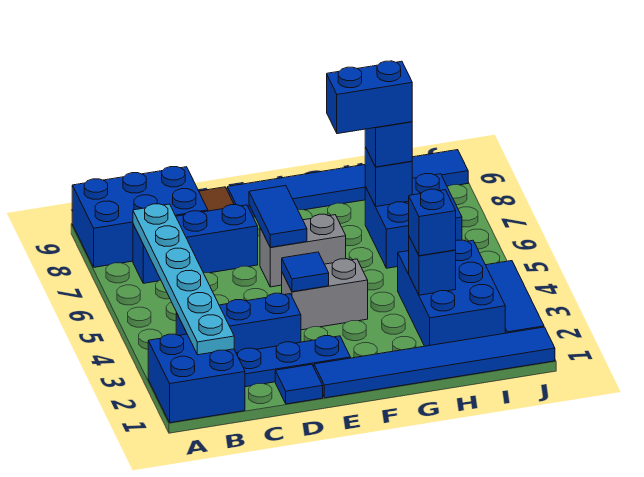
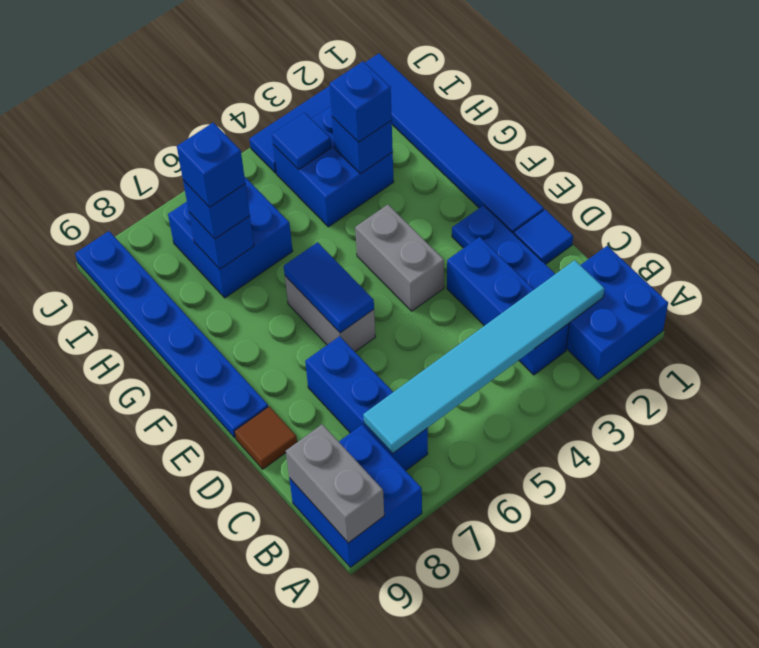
blue 2x3 brick [72,167,208,267] -> blue 2x2 brick [289,425,422,567]
none -> grey 1x2 brick [286,424,384,543]
cyan 1x6 plate [133,204,234,355] -> cyan 1x6 tile [363,260,604,453]
blue 1x1 tile [282,252,329,292] -> blue 1x1 tile moved to [272,113,331,170]
blue 1x2 tile [249,186,307,247] -> blue 1x2 tile turned to [284,242,374,333]
blue 1x6 tile [227,150,468,218] -> blue 1x6 plate [75,231,268,438]
blue 1x2 brick [327,61,412,134] -> blue 1x1 brick [177,123,245,207]
blue 2x3 brick [398,240,505,346] -> blue 2x2 brick [273,106,394,227]

